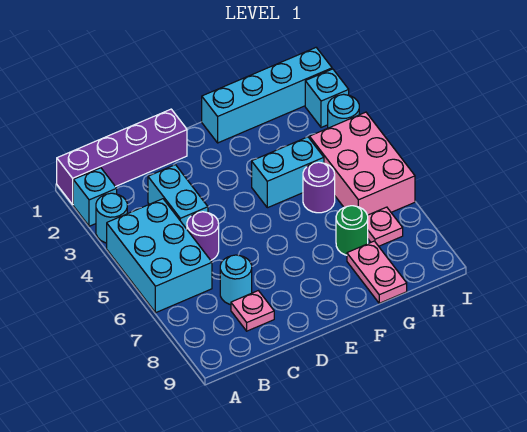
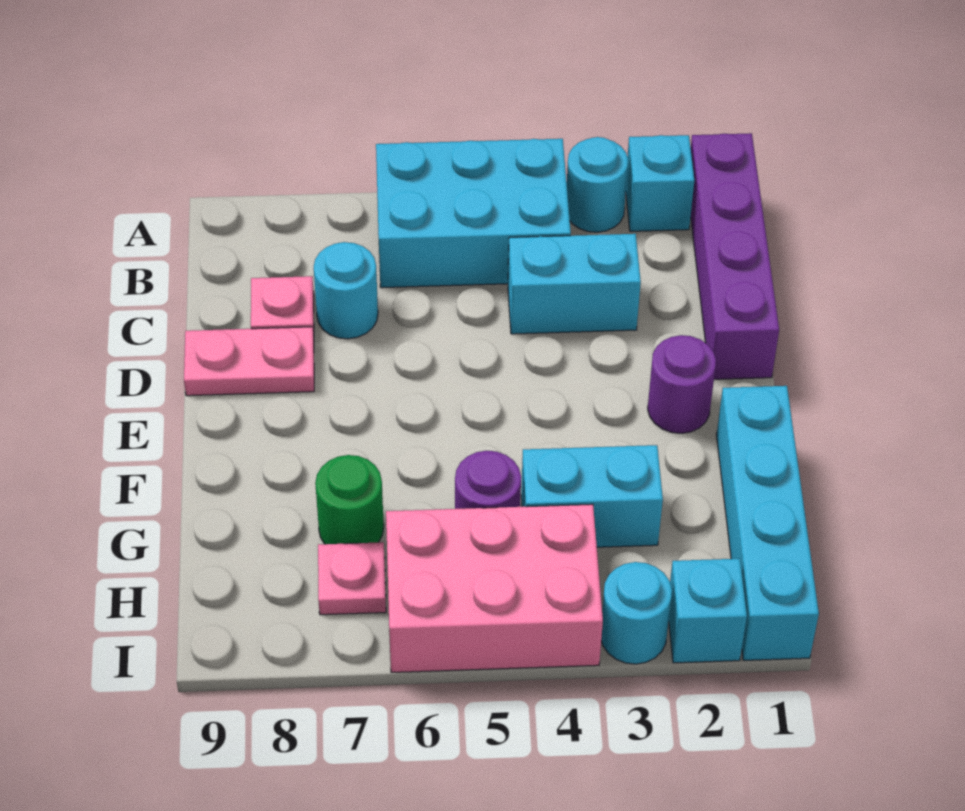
purple 1x1 round brick [187,212,219,260] -> purple 1x1 round brick moved to [648,335,716,433]
cyan 1x2 brick [252,137,324,208] -> cyan 1x2 brick turned to [521,445,663,547]
pink 1x2 plate [347,241,407,303] -> pink 1x2 plate moved to [184,327,314,396]

